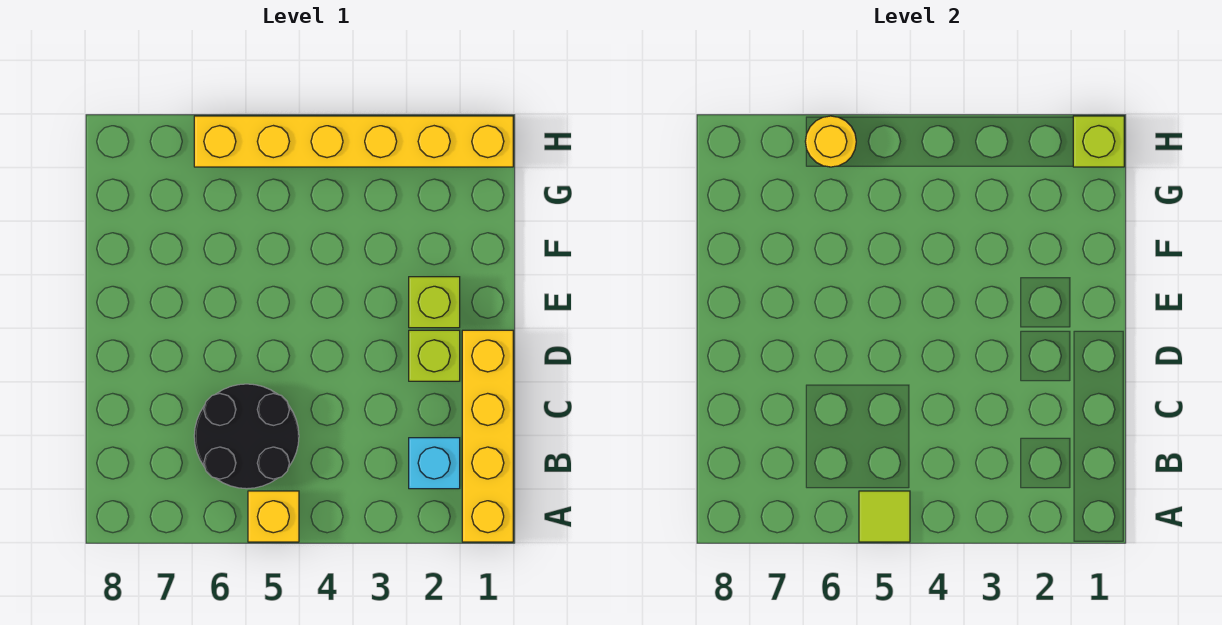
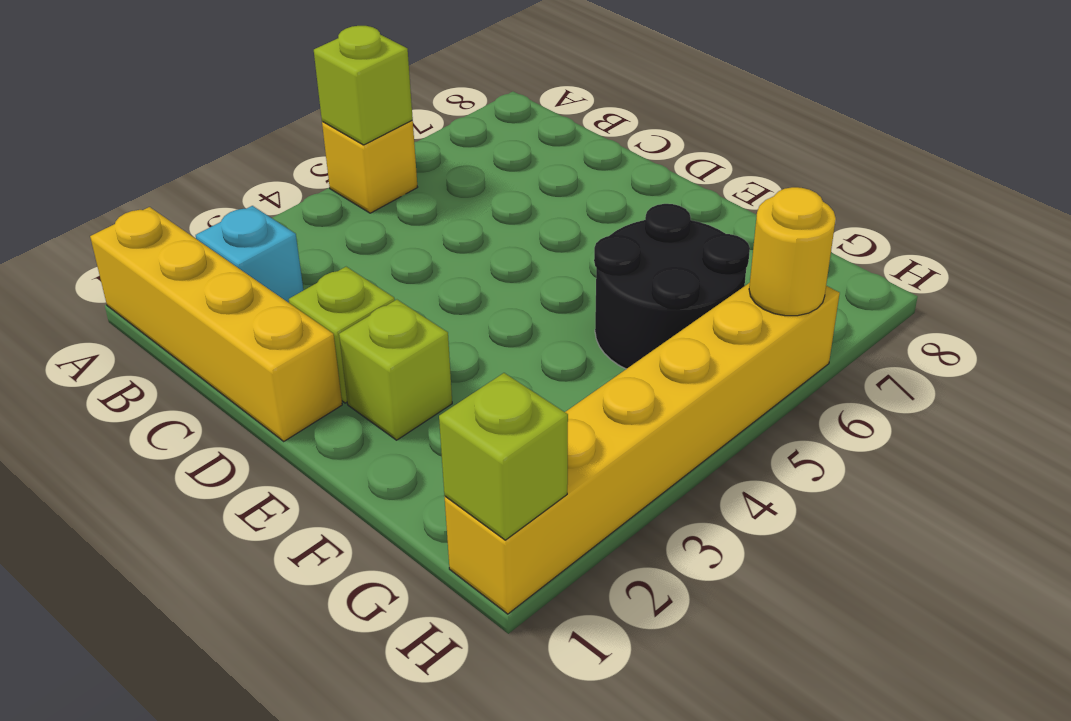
lime 1x1 tile [859,491,910,542] -> lime 1x1 brick [314,26,413,145]
black 2x2 round brick [194,384,299,489] -> black 2x2 round brick moved to [594,204,750,369]

